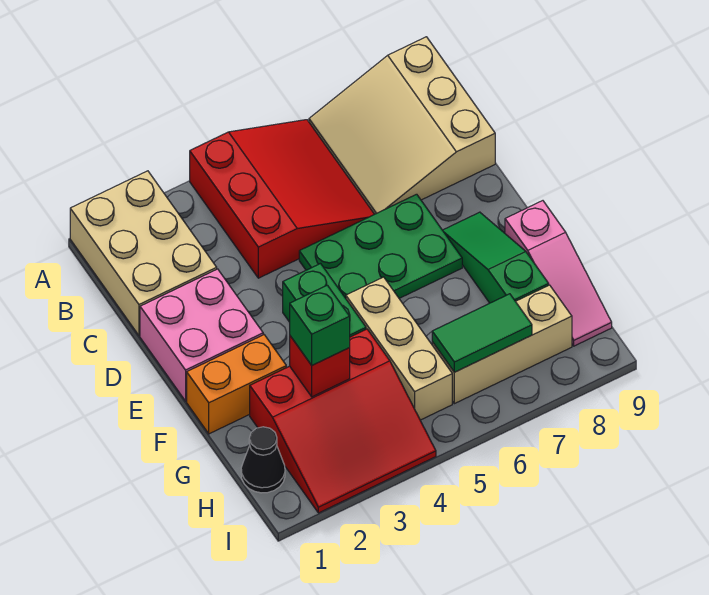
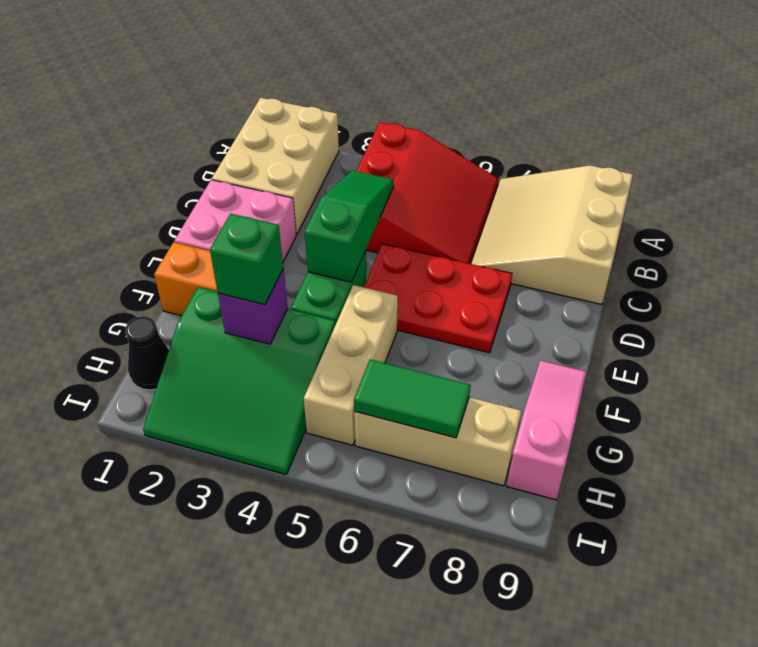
green 2x3 plate [299,194,462,298] -> red 2x3 plate [364,244,512,353]
green 1x3 slope [443,212,549,303] -> green 1x3 slope moved to [305,170,394,282]
pink 1x3 slope [505,201,612,346] -> pink 1x3 slope turned to [507,360,586,500]
red 3x3 slope [250,329,436,513] -> green 3x3 slope [143,287,335,475]
red 1x1 brick [290,336,350,397] -> purple 1x1 brick [218,270,288,344]

